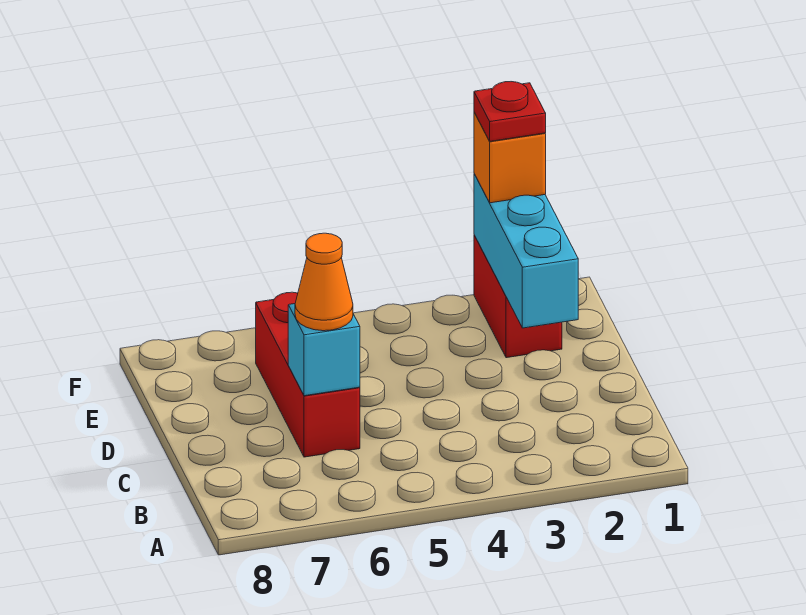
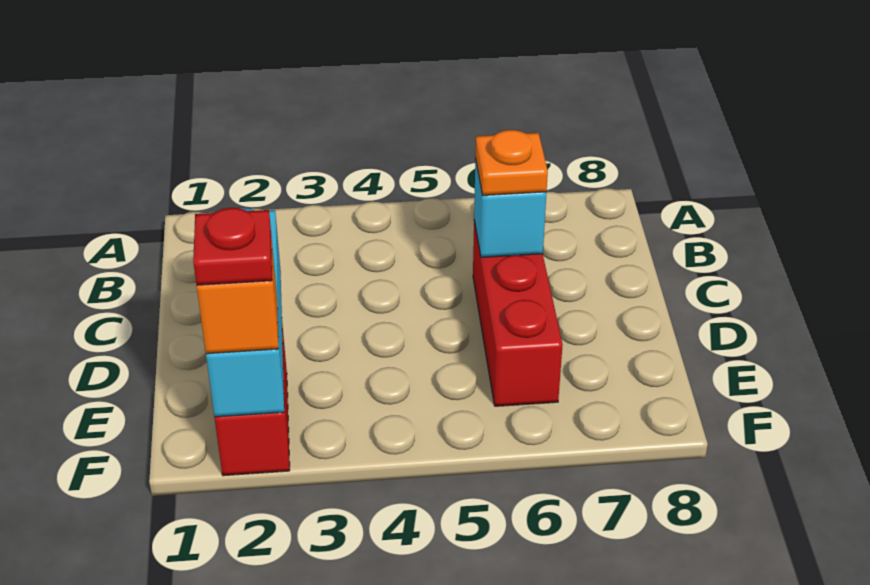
orange 1x1 cone [295,233,353,331] -> orange 1x1 plate [475,130,548,195]

